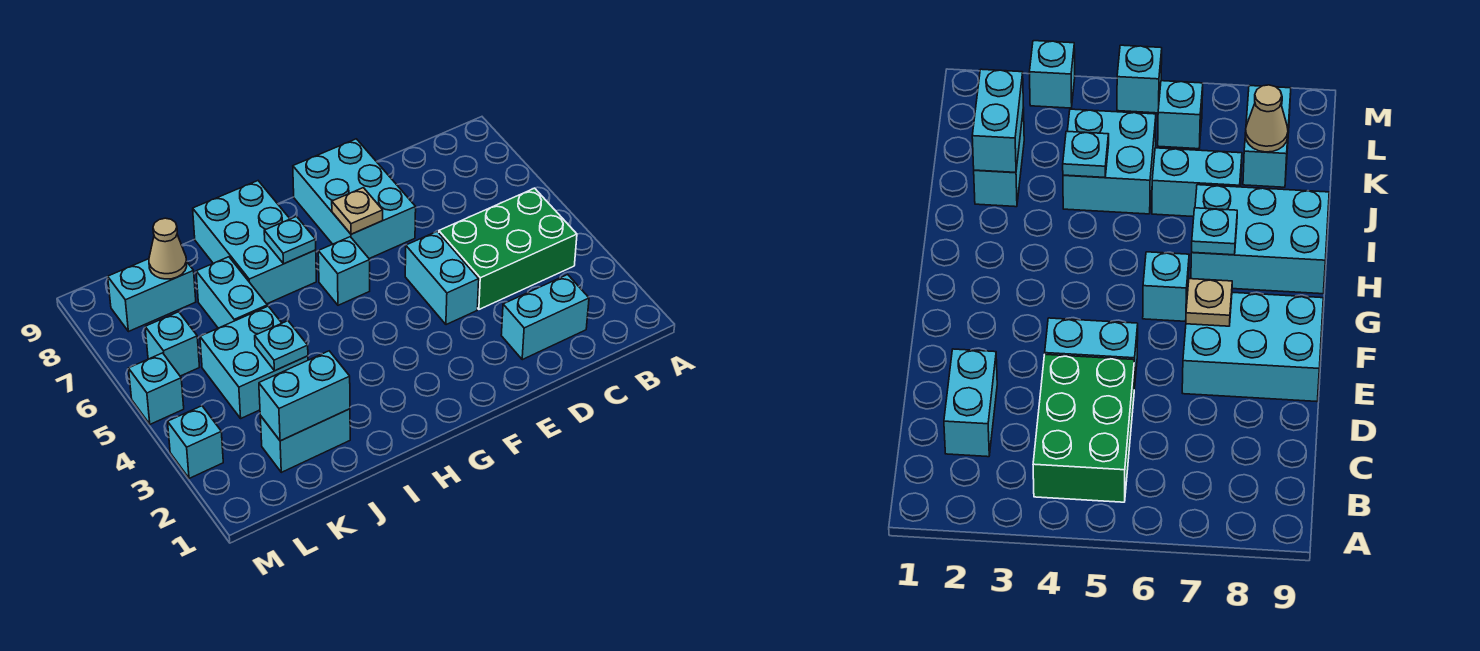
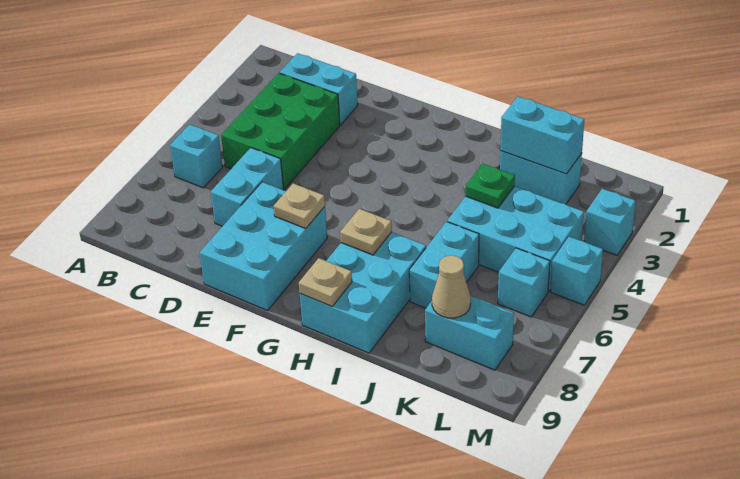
green 2x3 brick [439,188,577,309] -> green 2x3 brick turned to [221,73,340,189]
cyan 1x2 brick [405,232,479,325] -> cyan 1x2 brick moved to [211,148,284,226]
cyan 1x1 brick [318,237,370,305] -> cyan 1x1 brick moved to [170,125,223,188]
cyan 1x1 plate [264,216,316,264] -> tan 1x1 plate [340,209,392,255]
none -> tan 1x1 plate [299,258,352,306]
cyan 2x2 brick [200,306,308,418] -> cyan 2x3 brick [447,186,584,292]
cyan 1x1 plate [255,321,308,371] -> green 1x1 plate [465,164,515,208]

